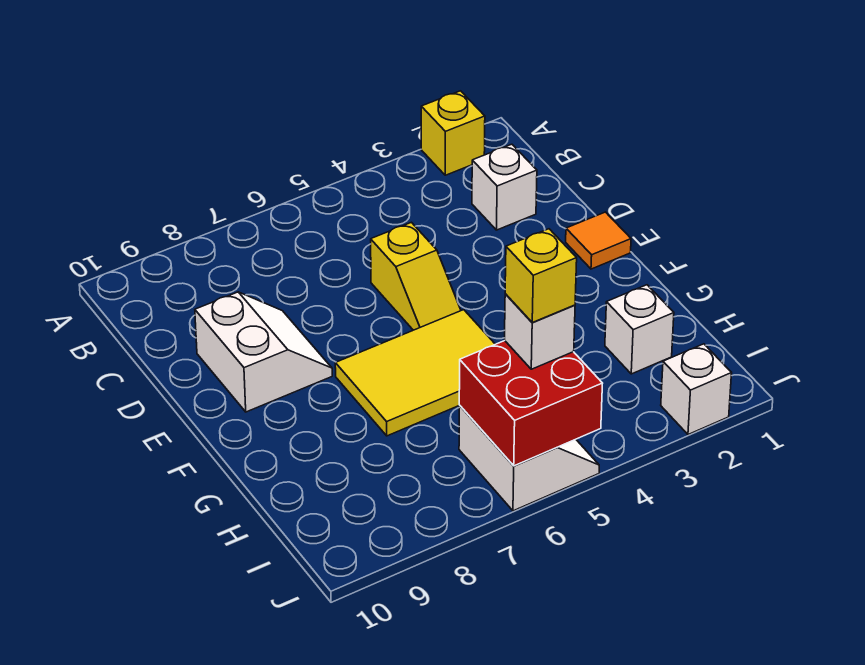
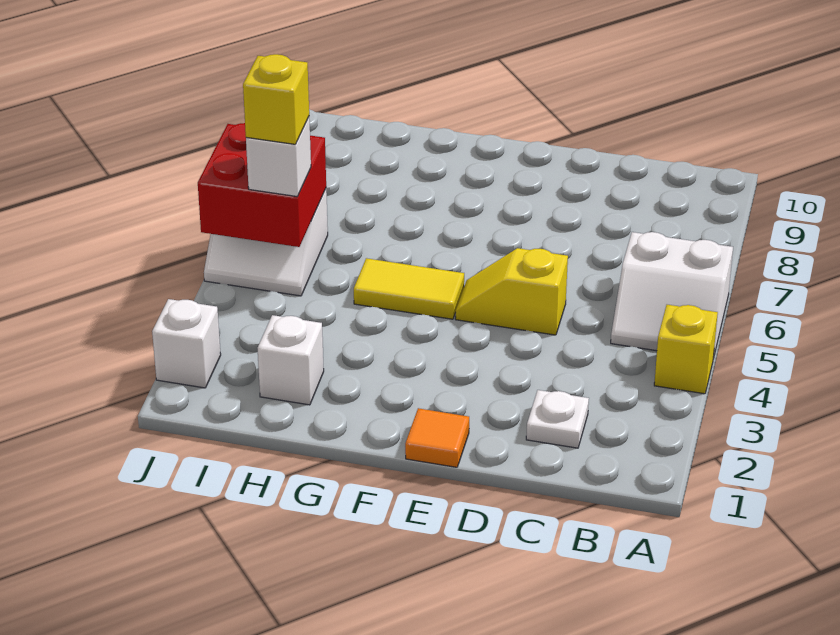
yellow 1x1 brick [421,91,485,175] -> yellow 1x1 brick moved to [654,305,718,394]
white 1x1 brick [472,144,537,230] -> white 1x1 plate [526,390,589,448]
white 2x2 slope [195,292,332,412] -> white 2x2 slope moved to [611,232,733,358]
yellow 2x3 tile [335,310,495,436] -> yellow 1x2 tile [354,258,464,319]

